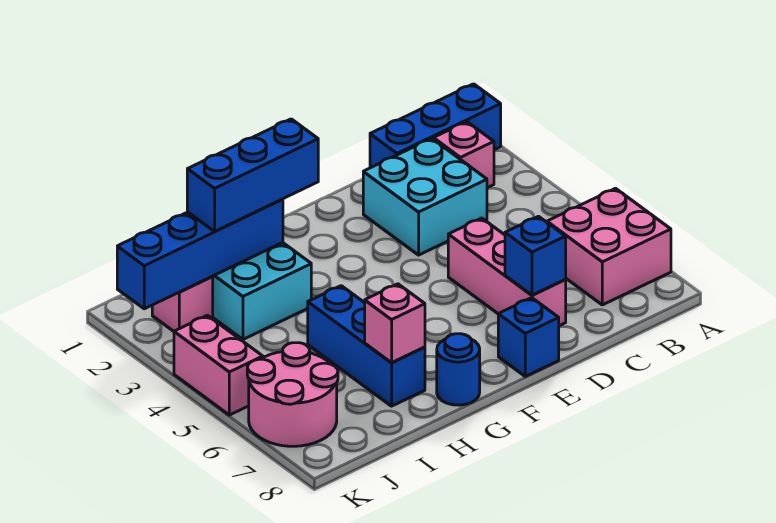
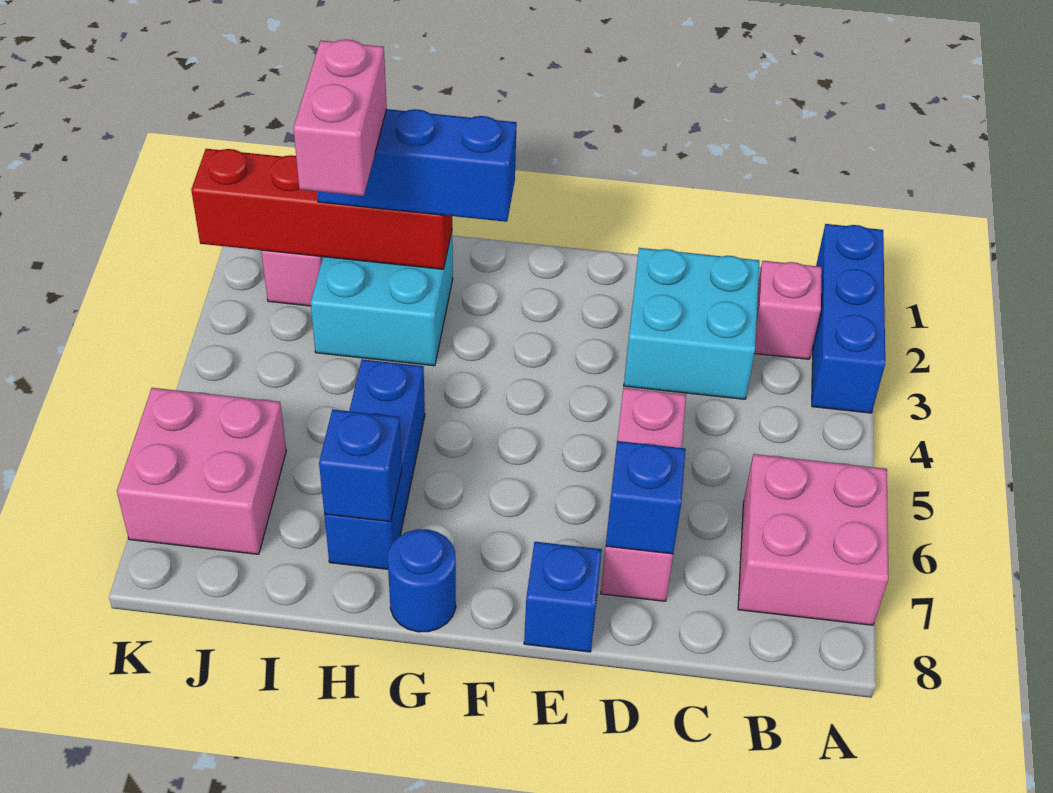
blue 1x3 brick [370,84,501,168] -> blue 1x3 brick turned to [812,224,885,413]
blue 1x4 brick [117,199,283,309] -> red 1x4 brick [191,149,452,269]
pink 1x1 brick [365,284,425,363] -> blue 1x1 brick [319,409,402,522]
pink 2x2 round brick [247,343,338,446] -> pink 2x2 brick [117,388,286,554]
pink 1x2 brick [174,315,263,415] -> pink 1x2 brick moved to [293,40,387,196]

